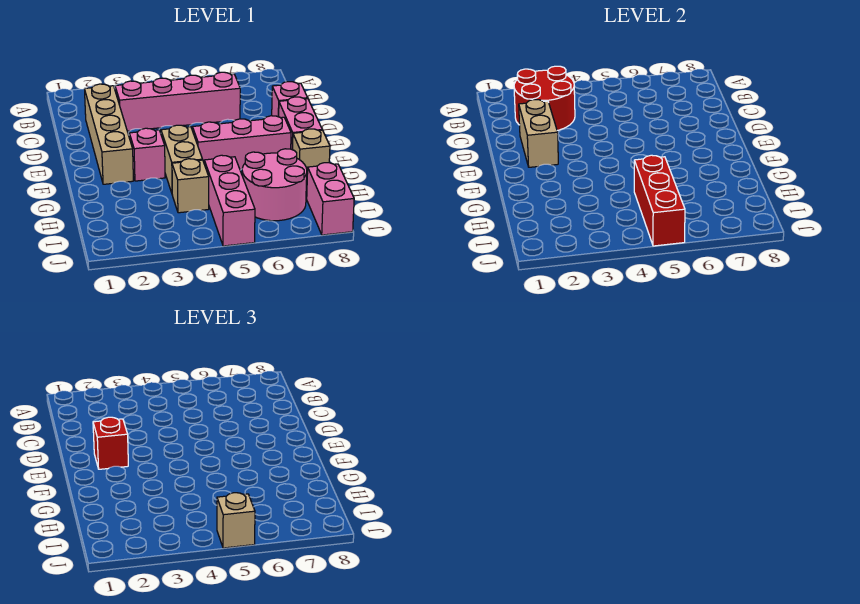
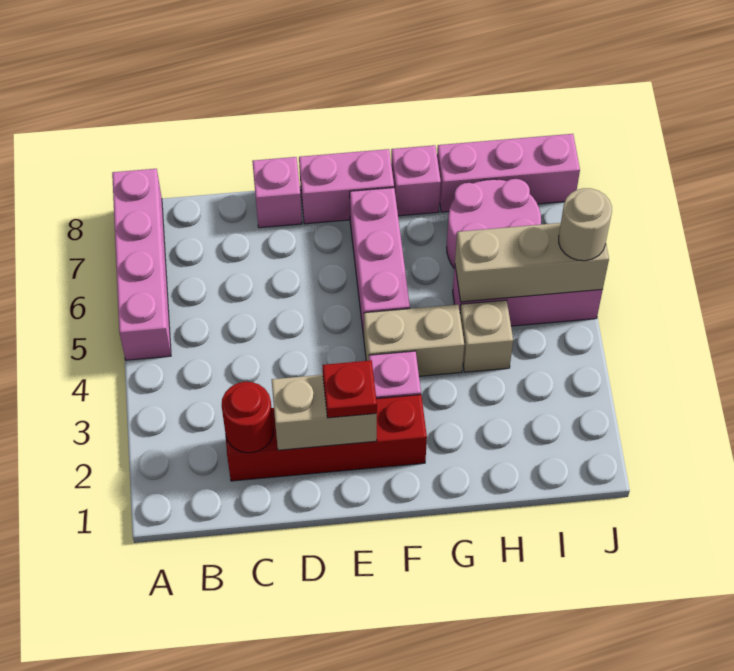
red 2x2 round brick [514,66,575,130] -> red 1x1 round brick [222,382,273,453]
tan 1x4 brick [85,84,133,184] -> red 1x4 brick [226,395,427,481]
pink 1x4 brick [115,72,240,131] -> pink 1x4 brick moved to [112,169,171,360]
red 1x1 brick [93,417,128,469] -> red 1x1 plate [323,360,377,418]
tan 1x1 brick [293,129,330,181] -> pink 1x1 brick [391,145,441,216]
red 1x3 brick [634,155,685,246] -> tan 1x3 brick [455,223,609,302]
pink 1x2 brick [307,163,354,235] -> pink 1x3 brick [437,134,580,212]
tan 1x1 brick [217,493,255,548] -> tan 1x1 round brick [559,188,612,261]

